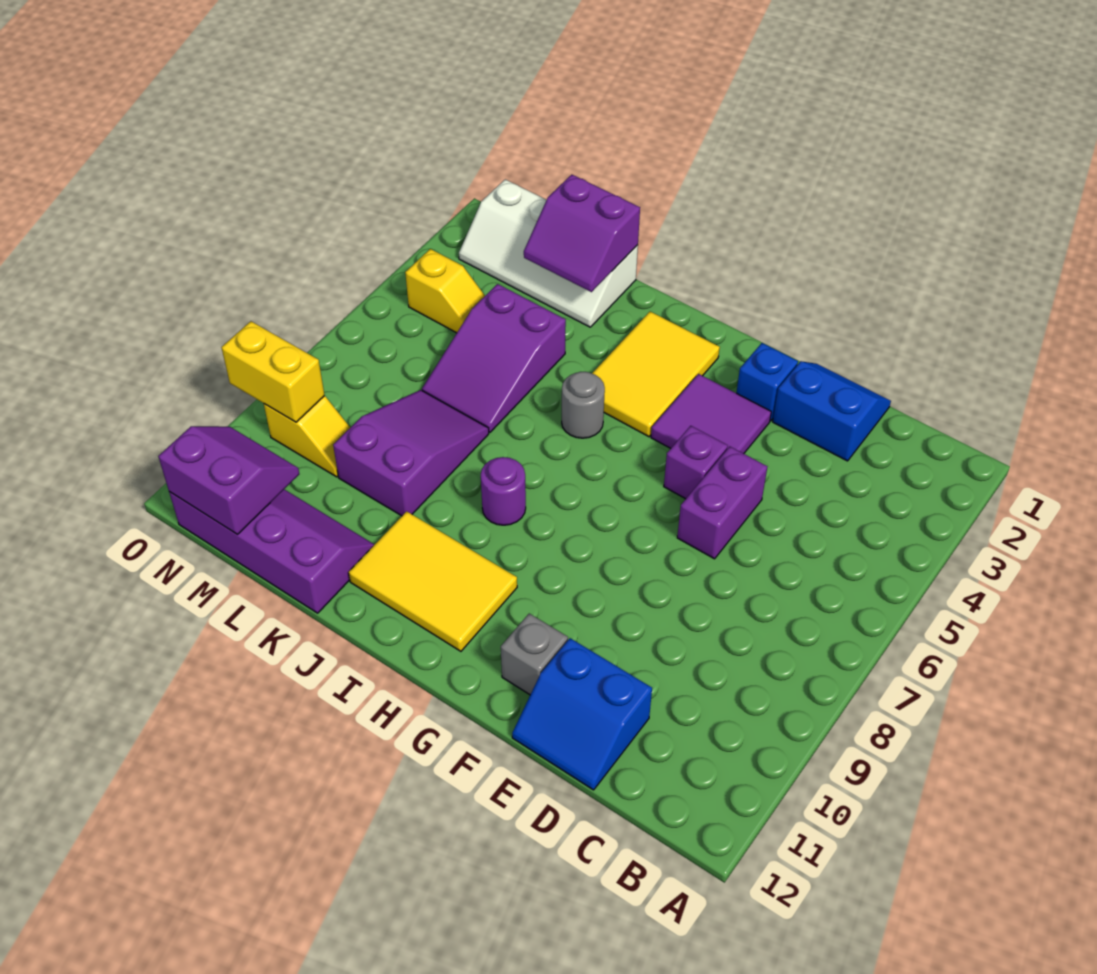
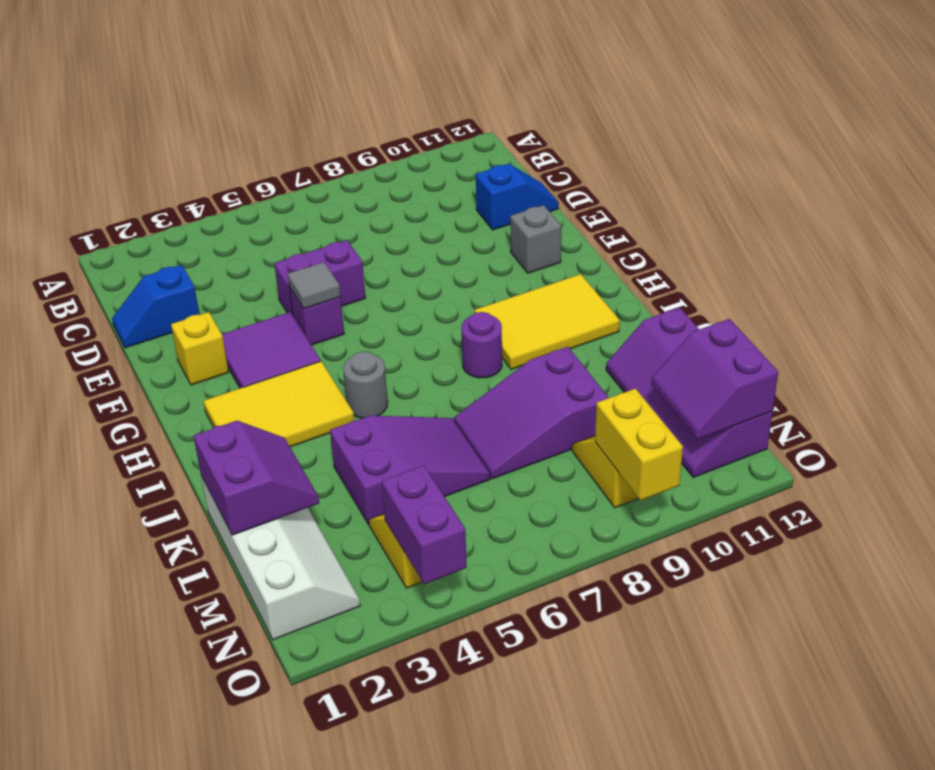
blue 2x2 slope [773,361,891,461] -> blue 1x2 slope [112,265,199,348]
blue 2x2 slope [512,638,652,790] -> blue 1x2 slope [476,164,559,230]
blue 1x1 brick [736,343,798,421] -> yellow 1x1 brick [171,312,228,385]
none -> grey 1x1 tile [288,262,341,309]
yellow 2x3 tile [349,511,517,651] -> yellow 2x3 tile turned to [475,274,620,369]
none -> purple 1x2 brick [382,465,467,584]

